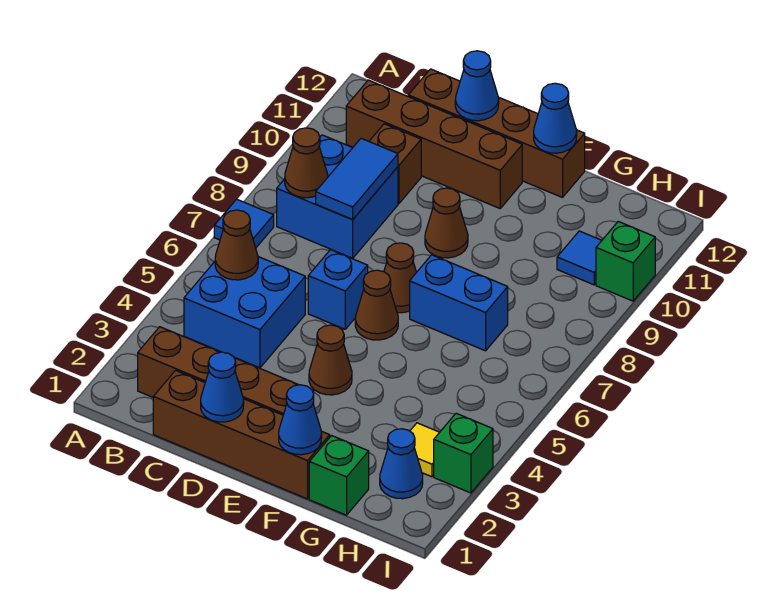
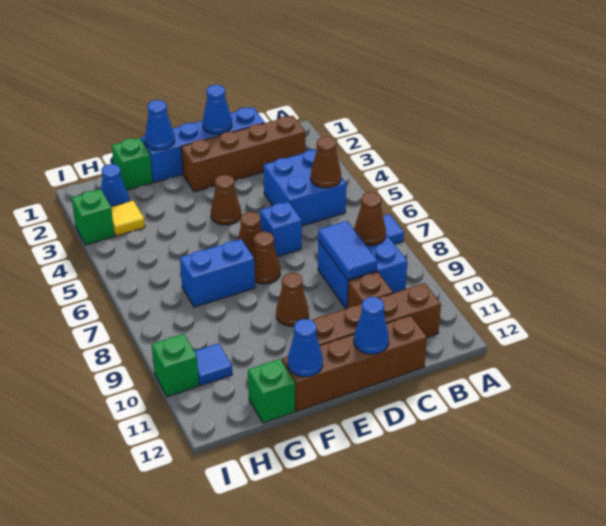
brown 1x4 brick [153,370,330,499] -> blue 1x4 brick [141,107,265,182]
none -> green 1x1 brick [248,359,295,423]

